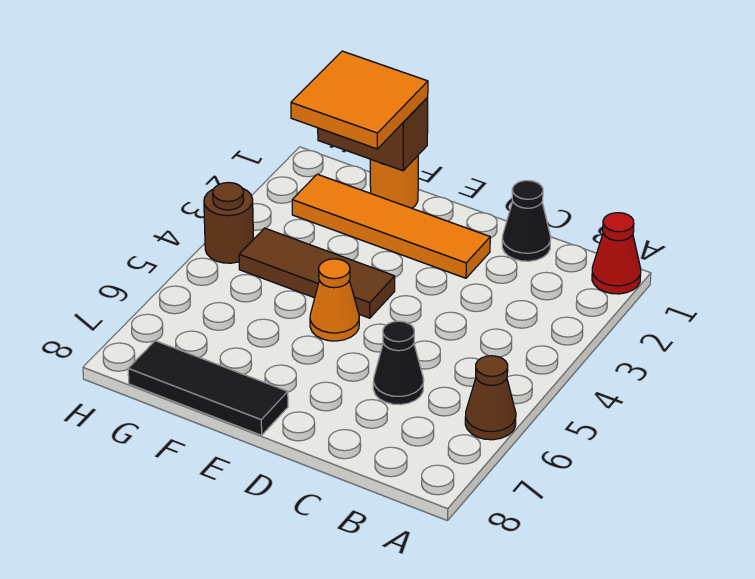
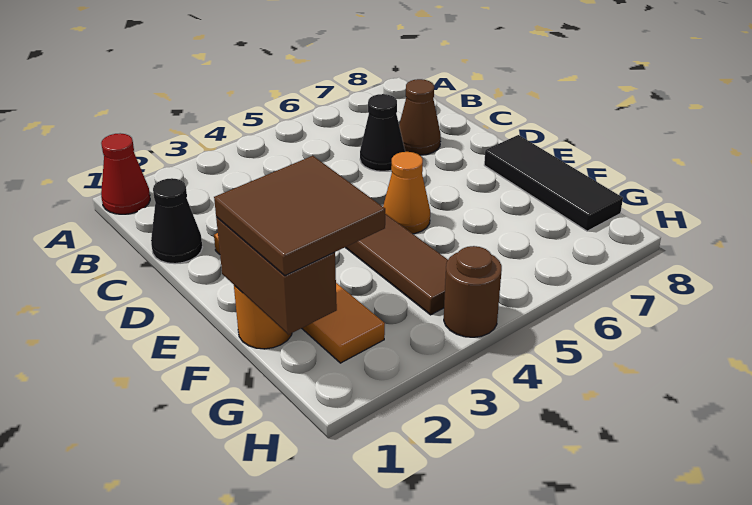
brown 1x1 cone [465,356,516,440] -> brown 1x1 cone moved to [399,79,441,155]
orange 2x2 tile [291,51,428,149] -> brown 2x2 tile [214,156,385,275]

